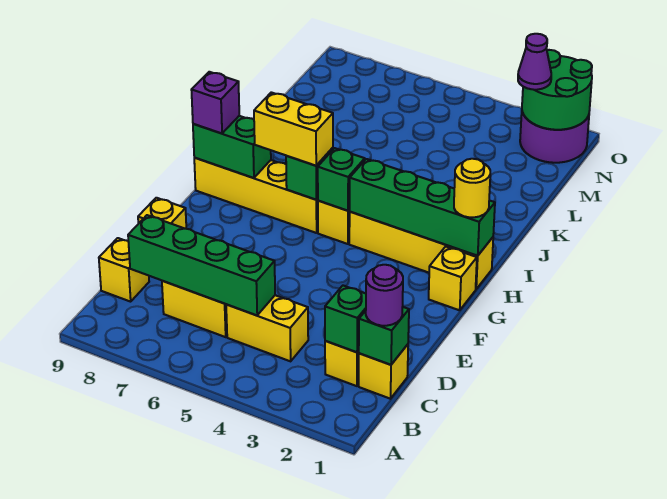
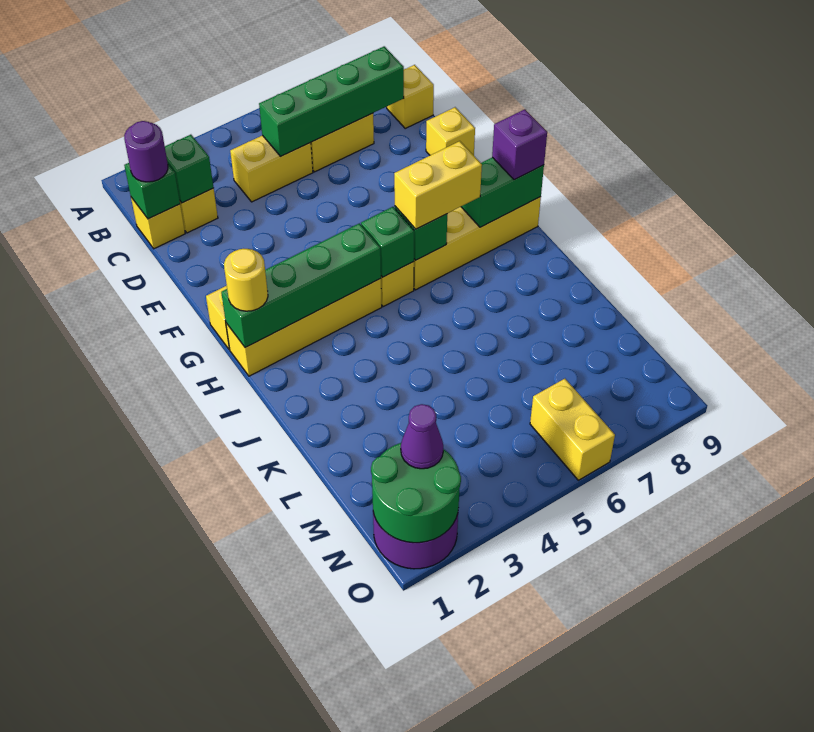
none -> yellow 1x2 brick [530,379,615,480]

